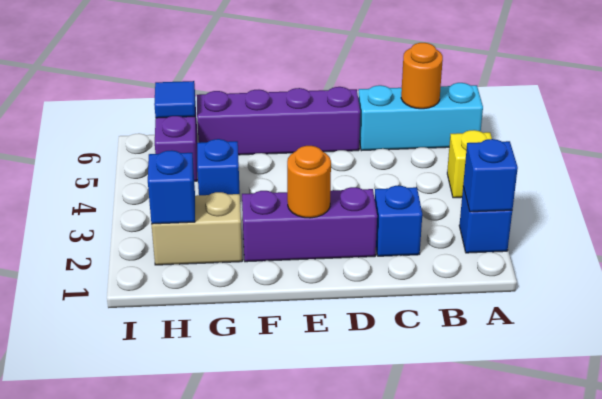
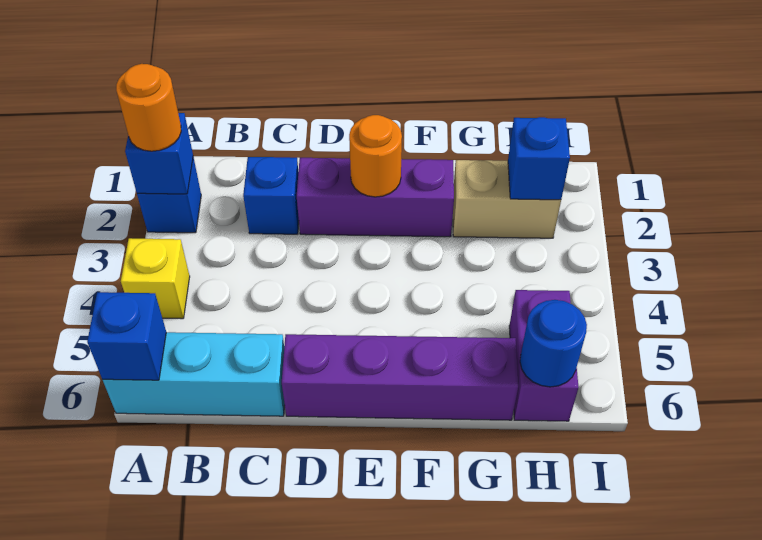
orange 1x1 round brick [401,43,443,109] -> orange 1x1 round brick moved to [116,64,181,151]
blue 1x1 brick [197,139,240,195] -> blue 1x1 brick moved to [87,292,166,380]
blue 1x1 tile [154,81,195,118] -> blue 1x1 round brick [520,300,587,387]

